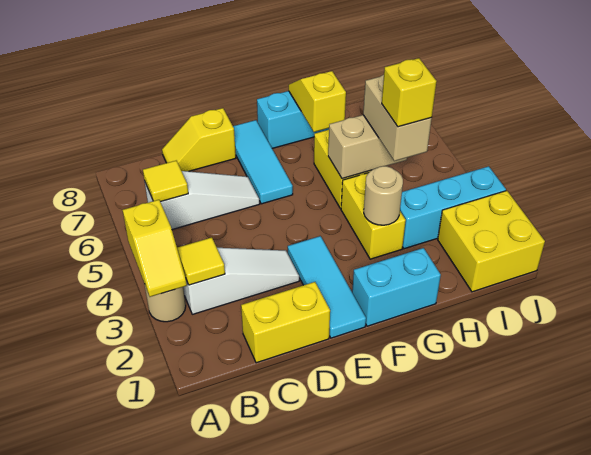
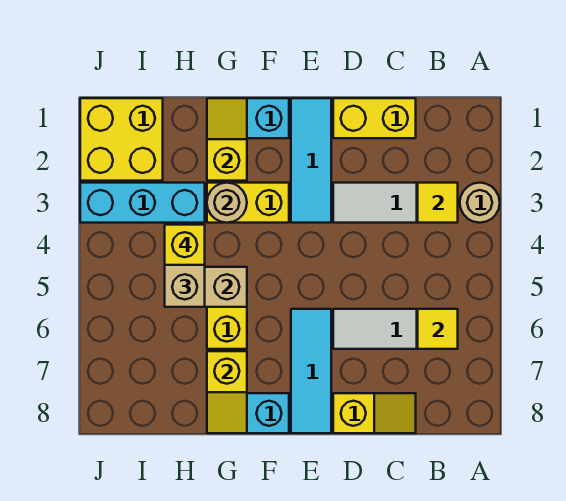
yellow 1x2 slope [123,200,187,297] -> yellow 1x2 slope moved to [207,98,247,181]
yellow 1x2 brick [341,173,406,259] -> yellow 1x2 brick turned to [207,183,289,223]

